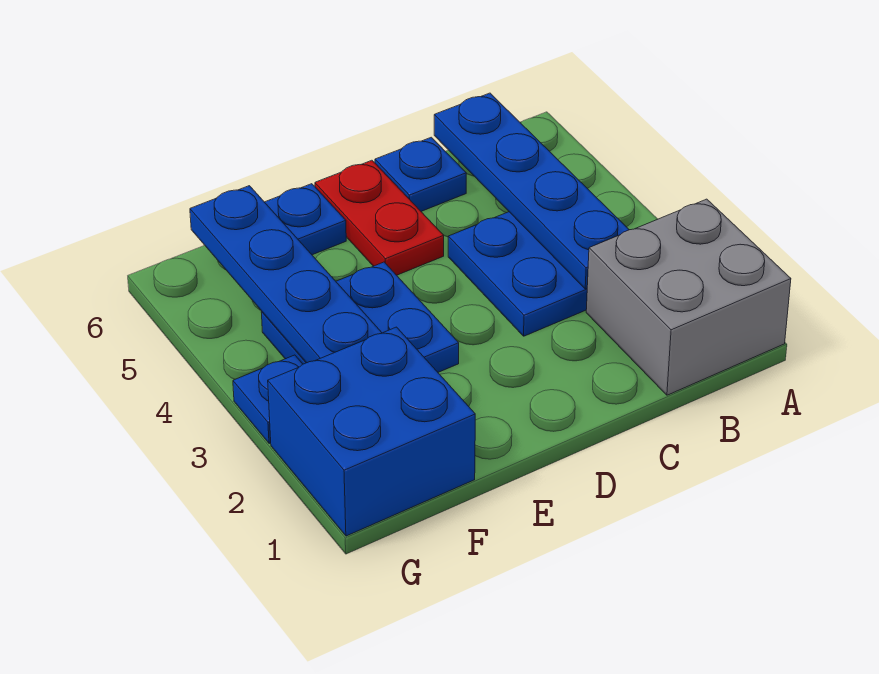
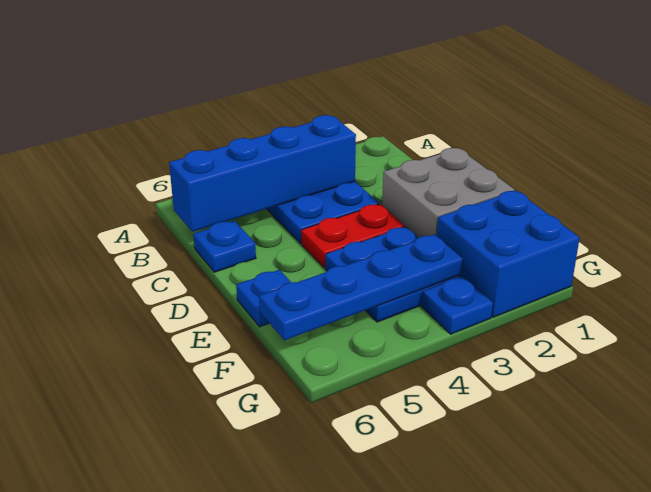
grey 2x2 brick [586,199,791,395] -> grey 2x2 brick moved to [382,148,514,237]
blue 1x4 plate [434,93,629,289] -> blue 1x4 brick [169,115,356,232]
red 1x2 plate [315,160,444,275] -> red 1x2 plate moved to [301,204,405,268]

